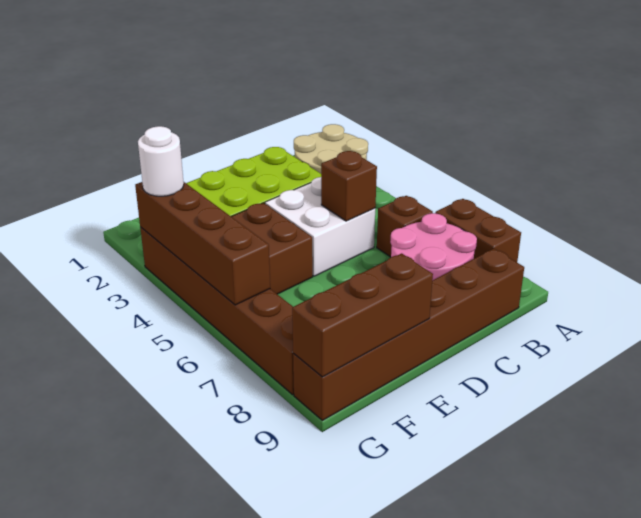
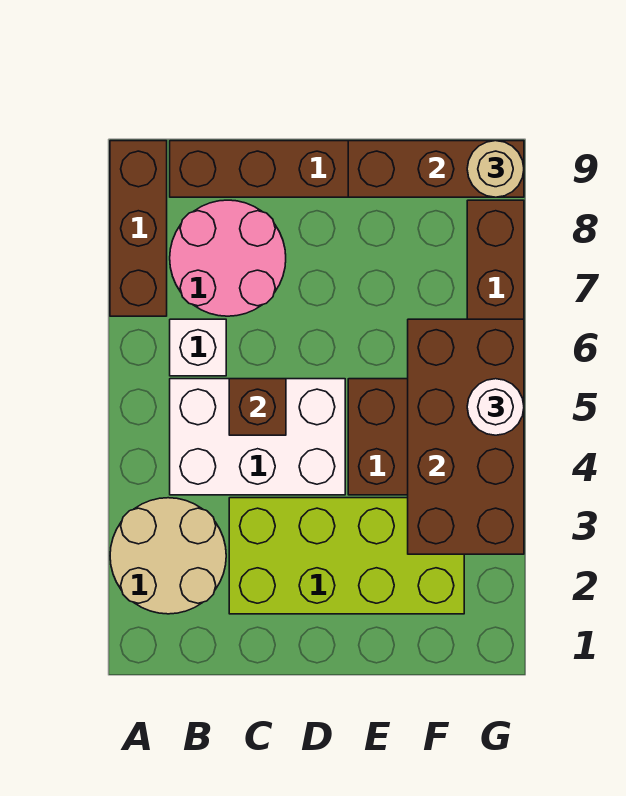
brown 1x2 brick [435,199,521,262] -> brown 1x3 brick [110,141,167,316]
brown 1x1 brick [377,196,433,257] -> white 1x1 brick [170,319,226,376]
white 2x2 brick [265,177,375,276] -> white 2x3 brick [170,379,345,495]
brown 1x4 brick [135,182,270,305] -> brown 2x4 brick [408,319,524,554]
white 1x1 round brick [138,126,184,196] -> white 1x1 round brick moved to [467,379,524,435]
none -> tan 1x1 round brick [467,141,524,197]

